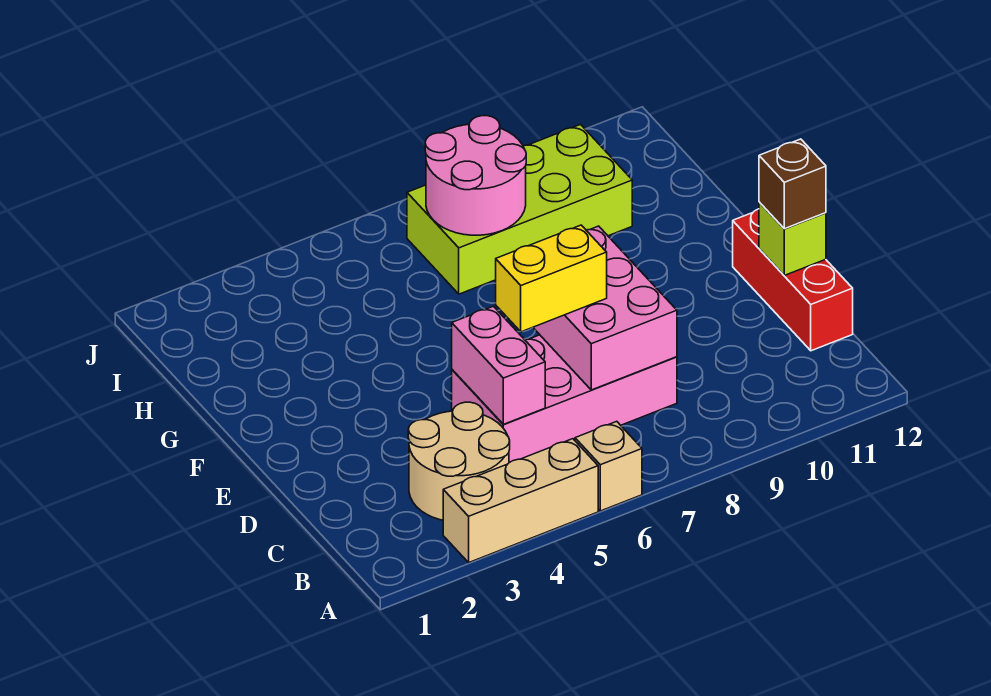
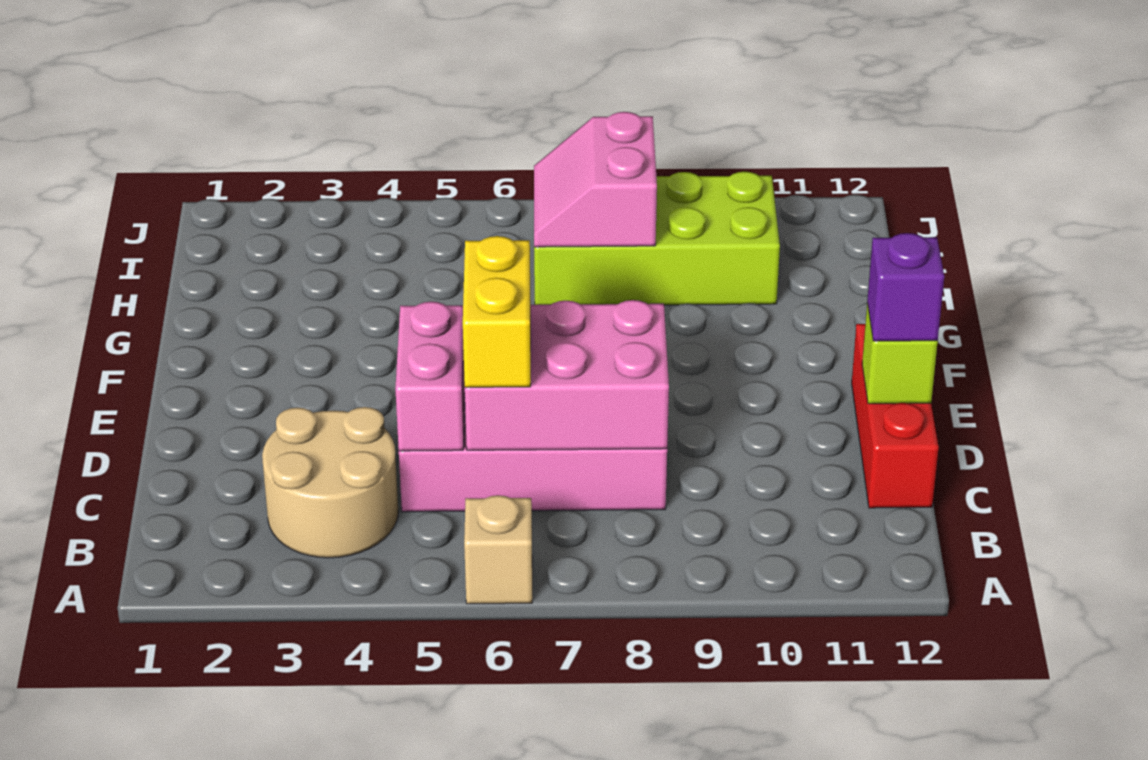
tan 1x3 brick [443,439,598,562] -> none
pink 2x3 brick [533,226,677,390] -> pink 2x3 brick turned to [465,300,669,450]
yellow 1x2 brick [496,225,607,332] -> yellow 1x2 brick turned to [463,236,531,387]
brown 1x1 brick [759,139,826,229] -> purple 1x1 brick [867,233,944,341]
pink 2x2 round brick [425,116,526,235] -> pink 2x2 slope [534,112,657,247]

